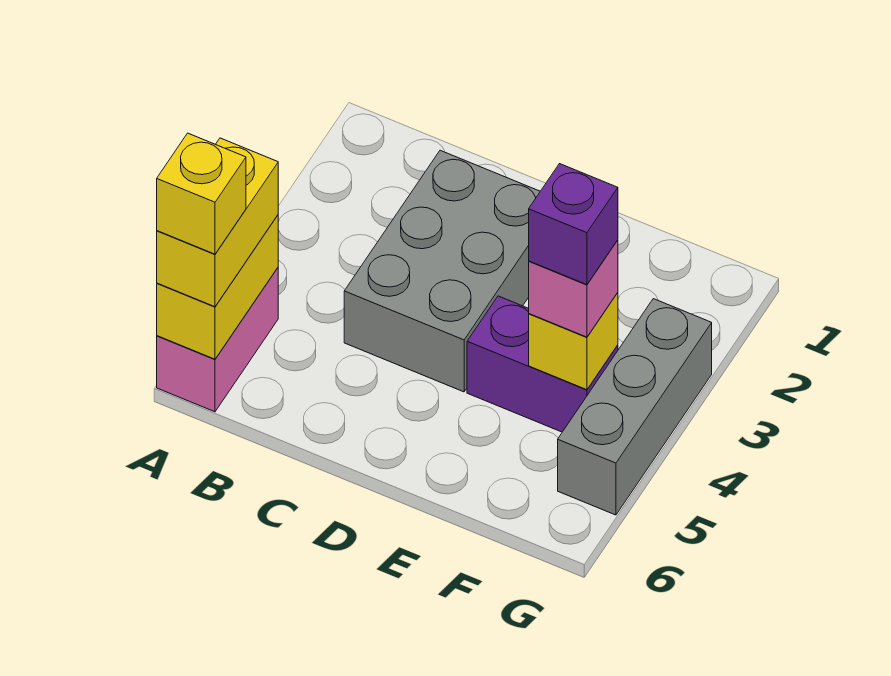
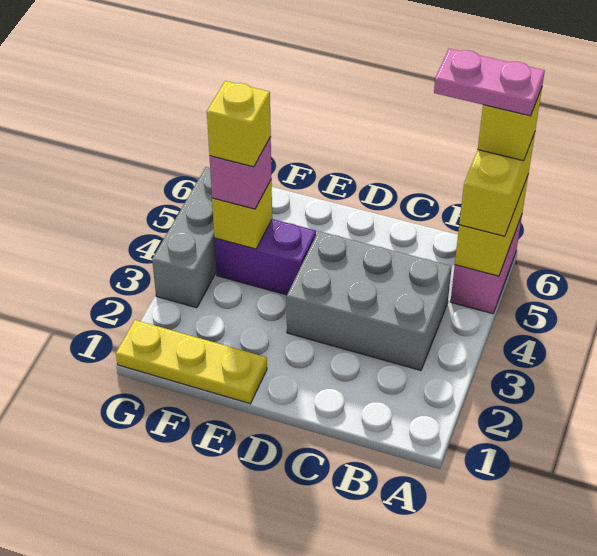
none -> pink 1x2 plate [434,48,545,116]
grey 2x3 brick [344,150,540,392] -> grey 2x3 brick turned to [287,231,452,370]
none -> yellow 1x3 plate [116,320,267,404]
purple 1x1 brick [529,164,618,285] -> yellow 1x1 brick [207,81,271,167]

